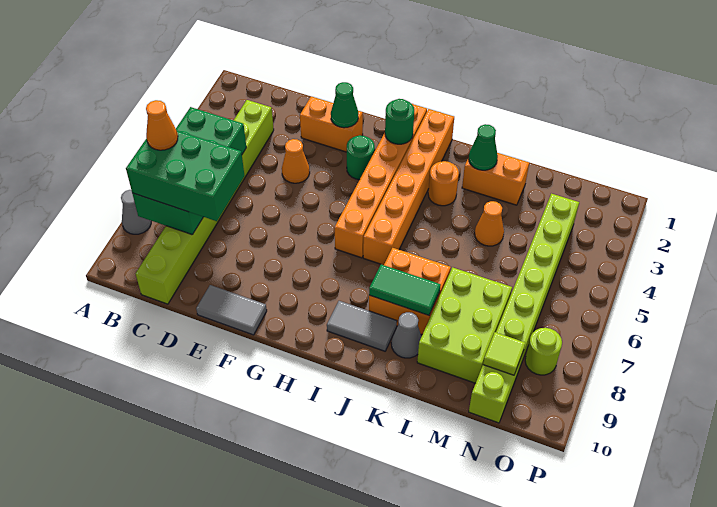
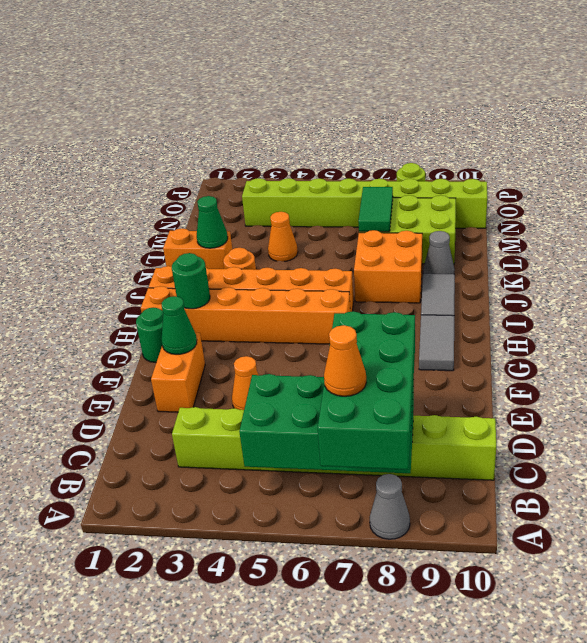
green 2x3 brick [126,131,244,221] -> green 2x4 brick [318,311,415,470]
grey 1x2 tile [196,285,267,335] -> grey 1x2 tile moved to [419,315,454,371]
green 1x1 round brick [347,135,375,180] -> green 1x1 round brick moved to [136,308,163,362]
green 1x2 tile [369,264,441,315] -> green 1x2 tile moved to [358,187,393,232]
orange 1x2 brick [462,153,529,205] -> orange 1x2 brick turned to [163,228,232,269]
lime 1x1 tile [483,332,525,375] -> none

